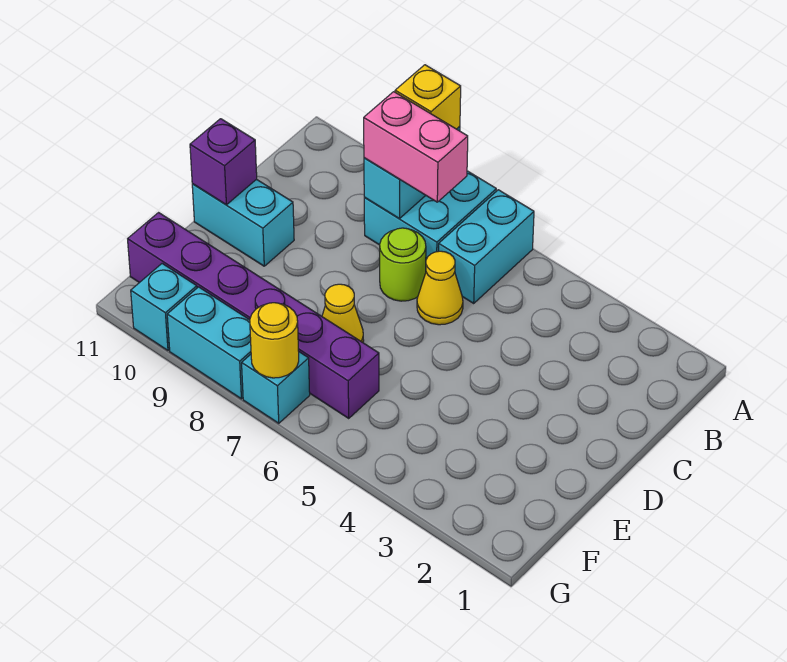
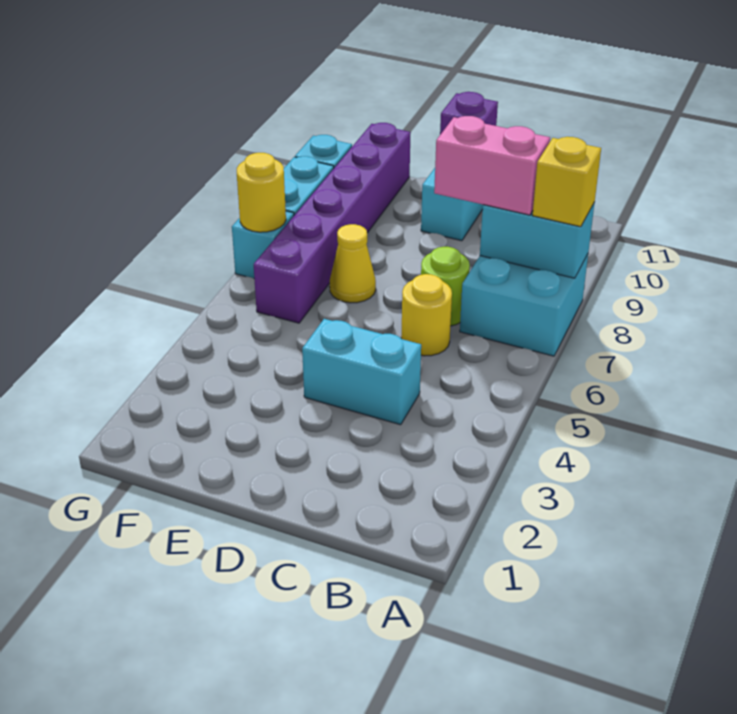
cyan 1x2 brick [439,190,534,303] -> cyan 1x2 brick moved to [302,319,421,425]
pink 1x2 brick [364,92,468,202] -> pink 1x2 brick turned to [434,116,550,215]
yellow 1x1 cone [417,251,463,325] -> yellow 1x1 round brick [401,274,452,356]

